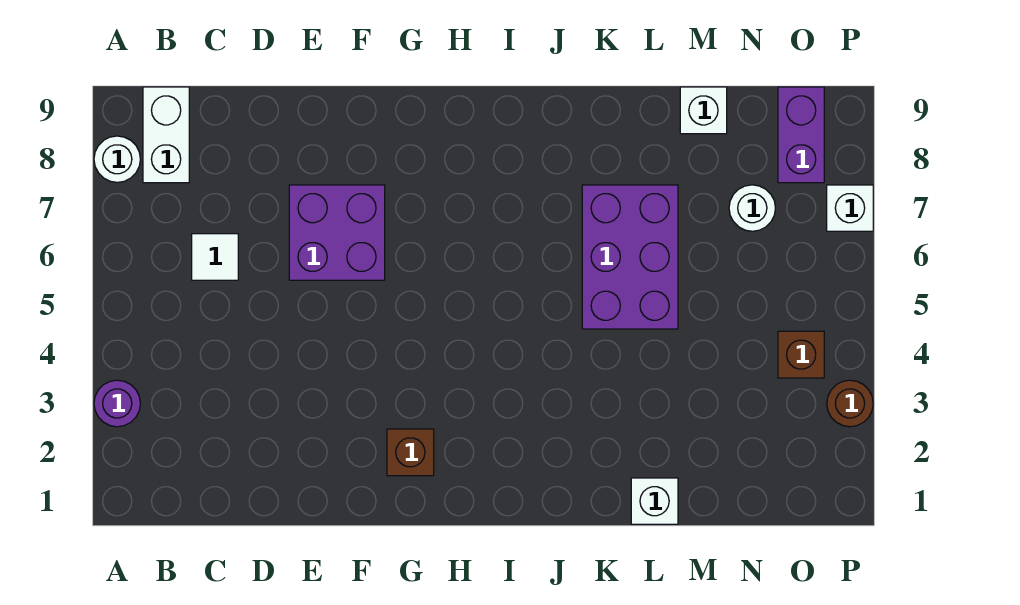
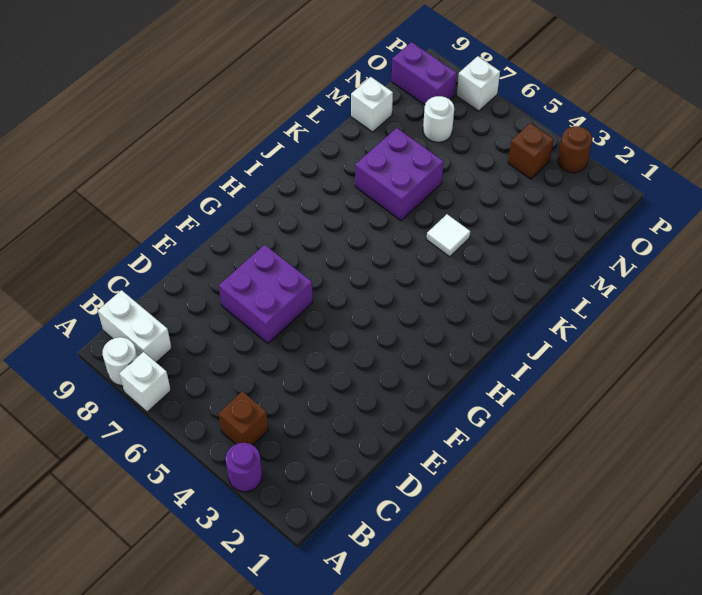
white 1x1 tile [192,234,238,280] -> white 1x1 tile moved to [426,214,470,257]
brown 1x1 brick [387,429,434,476] -> brown 1x1 brick moved to [219,391,268,445]
purple 2x3 brick [582,185,678,329] -> purple 2x2 brick [355,128,444,221]
white 1x1 brick [631,478,678,524] -> white 1x1 brick moved to [119,352,171,412]

